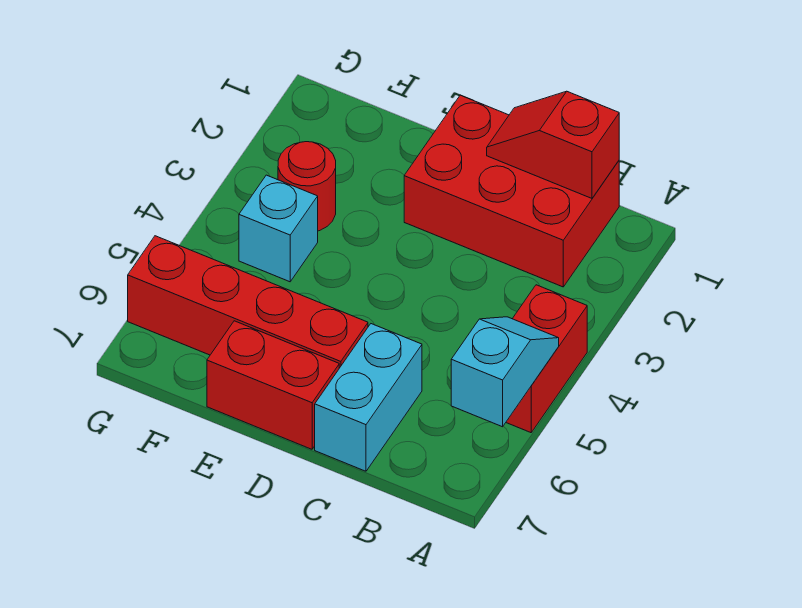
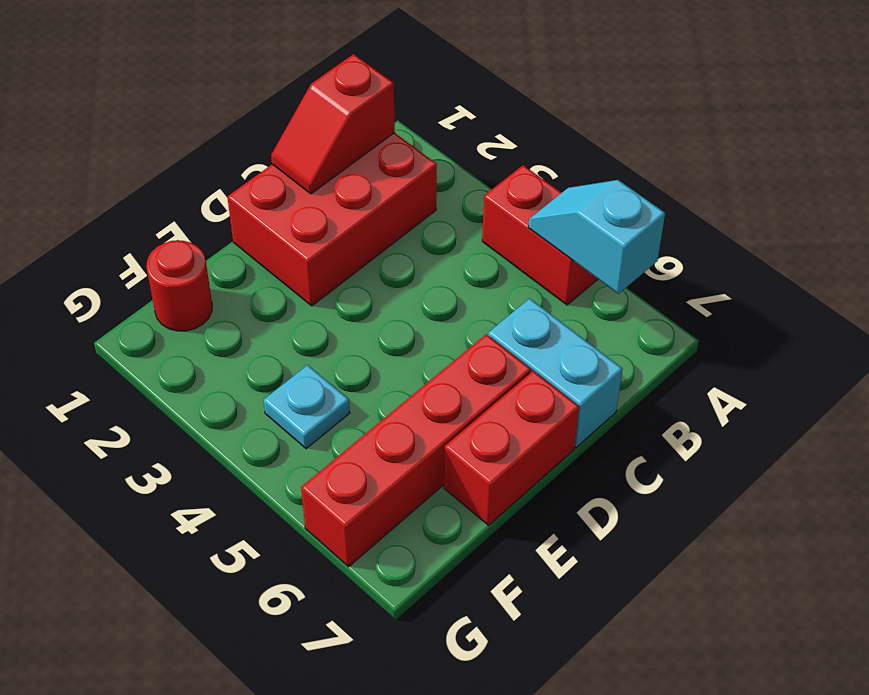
red 1x1 round brick [278,142,336,231] -> red 1x1 round brick moved to [146,240,212,331]
cyan 1x1 brick [239,175,318,282] -> cyan 1x1 plate [264,365,350,449]

